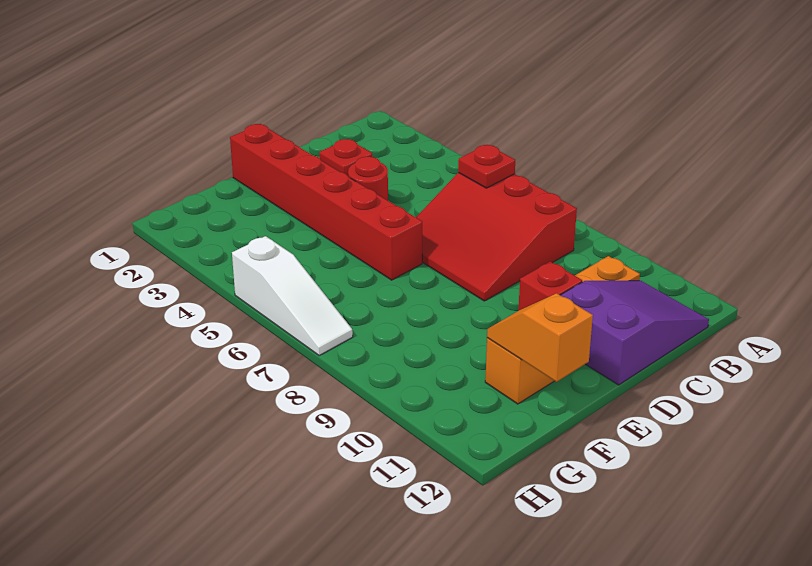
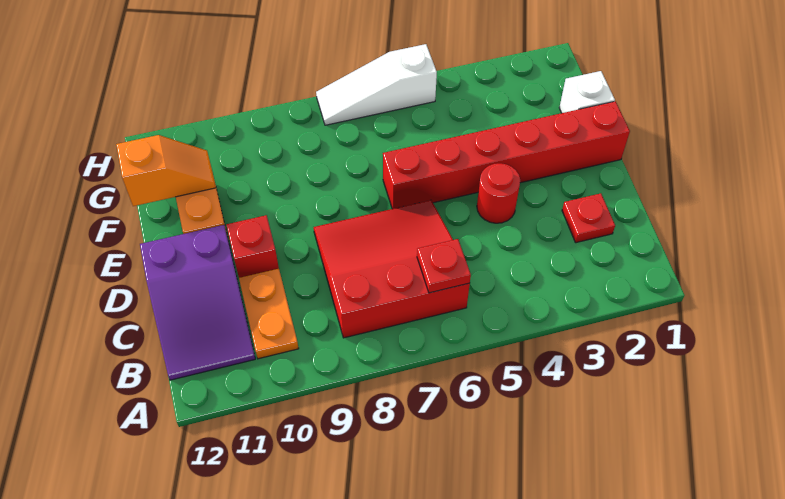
none -> white 1x1 brick [559,71,615,113]

